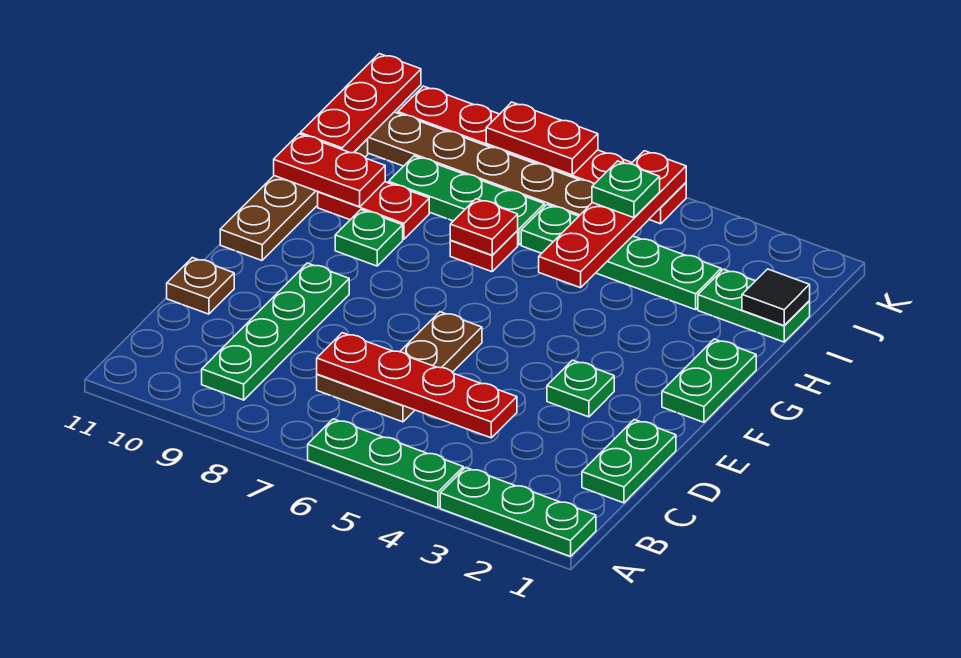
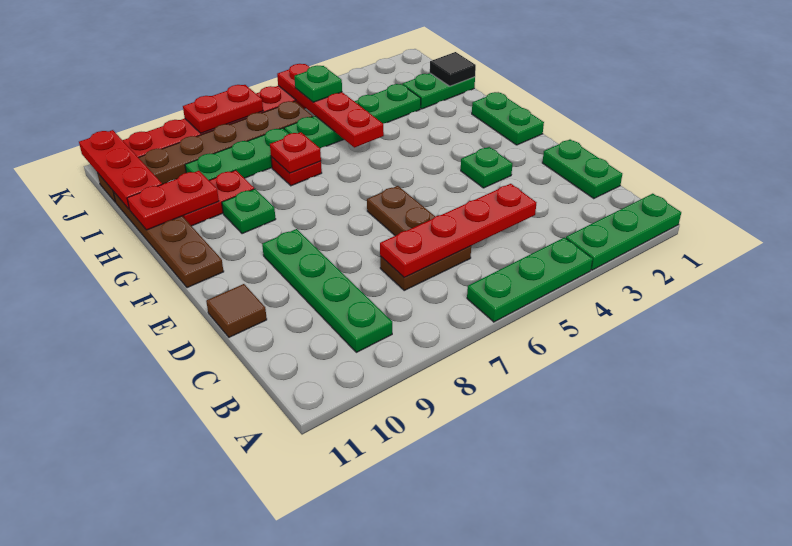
brown 1x1 plate [167,258,234,314] -> brown 1x1 tile [206,284,267,337]

